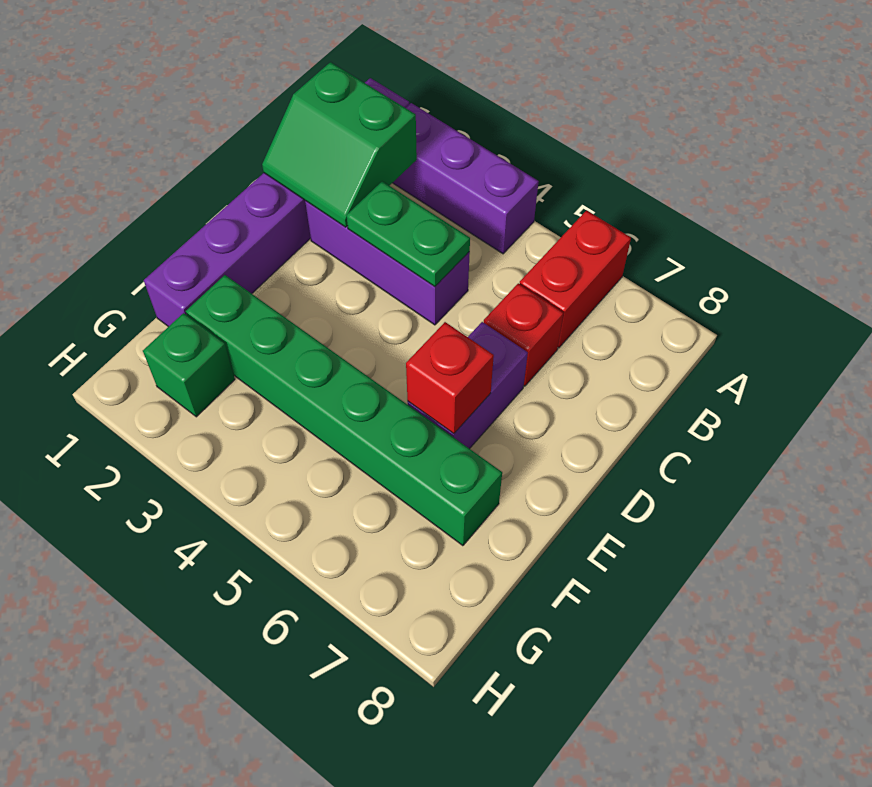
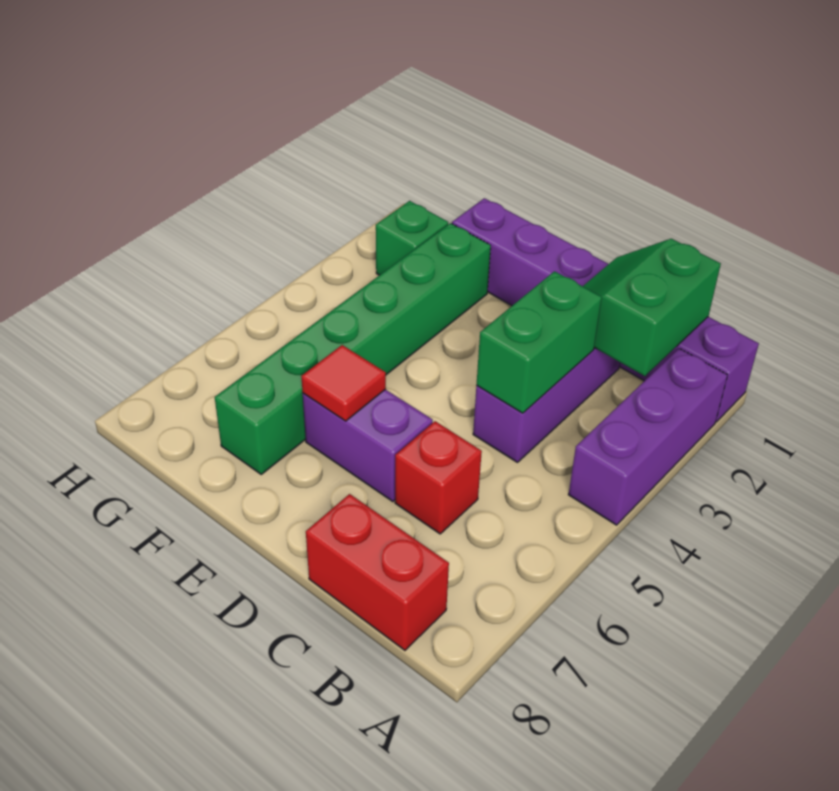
red 1x2 brick [520,210,631,348] -> red 1x2 brick moved to [306,494,449,650]
green 1x2 plate [346,181,470,287] -> green 1x2 brick [476,271,602,413]
red 1x1 brick [406,322,494,434] -> red 1x1 tile [301,345,386,421]

